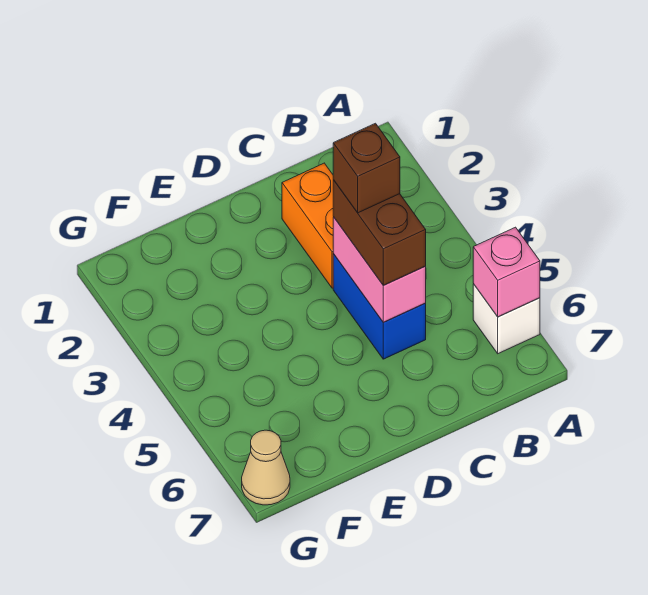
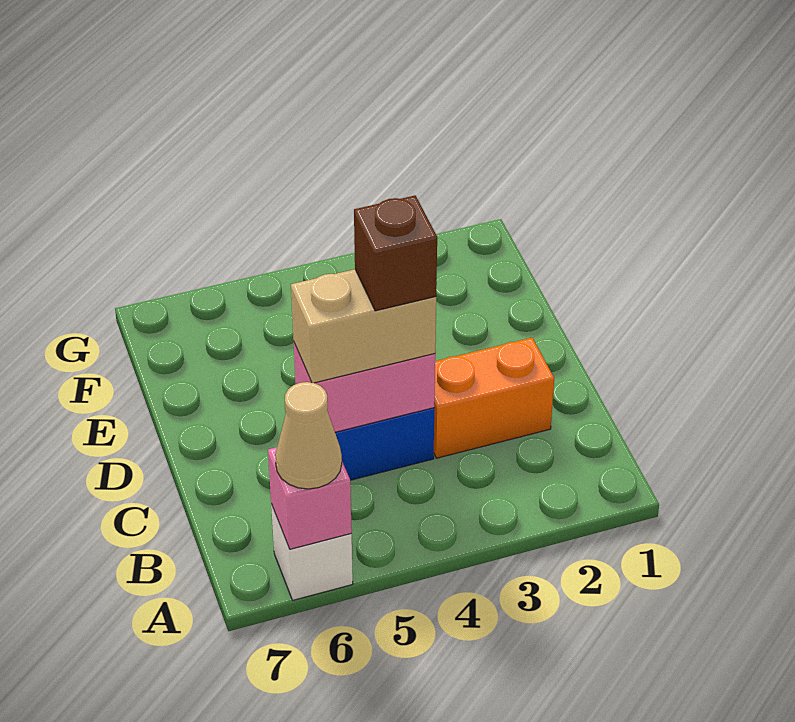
brown 1x2 brick [333,180,426,285] -> tan 1x2 brick [291,269,436,383]
tan 1x1 cone [242,430,290,505] -> tan 1x1 cone moved to [275,382,342,489]

